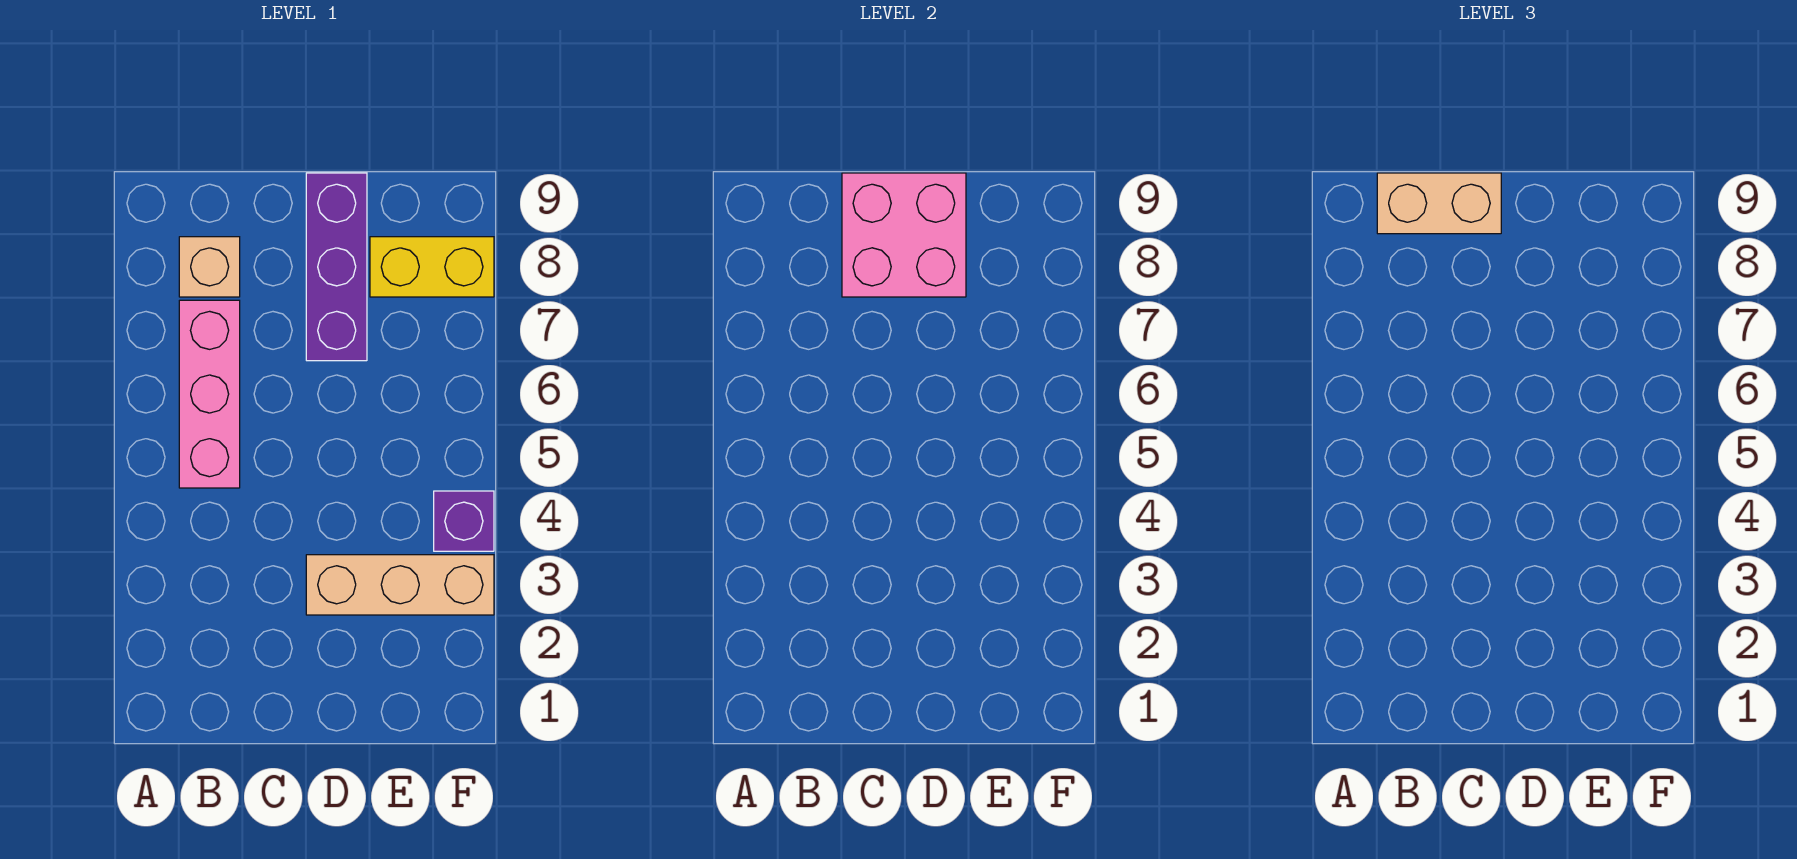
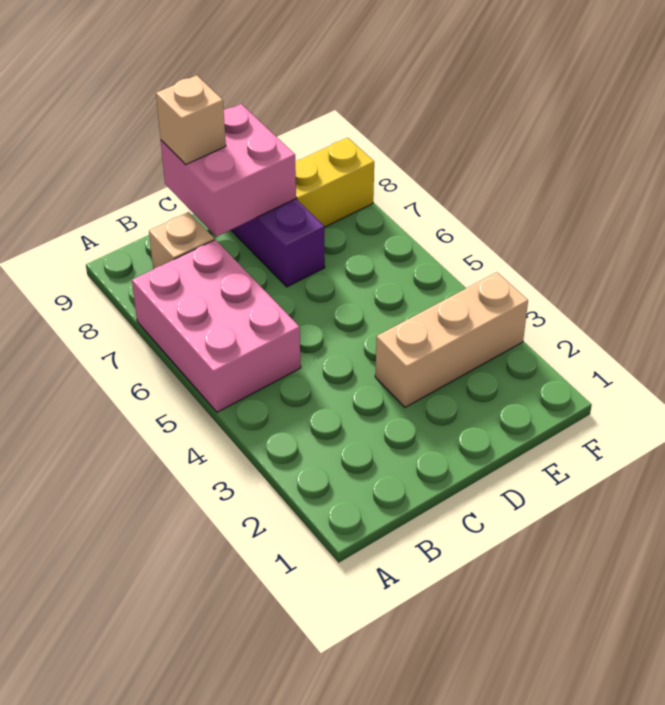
pink 1x3 brick [179,300,240,488] -> pink 2x3 brick [132,240,301,412]
tan 1x2 brick [1377,173,1501,234] -> tan 1x1 brick [156,75,226,165]
purple 1x1 brick [434,491,494,551] -> none

